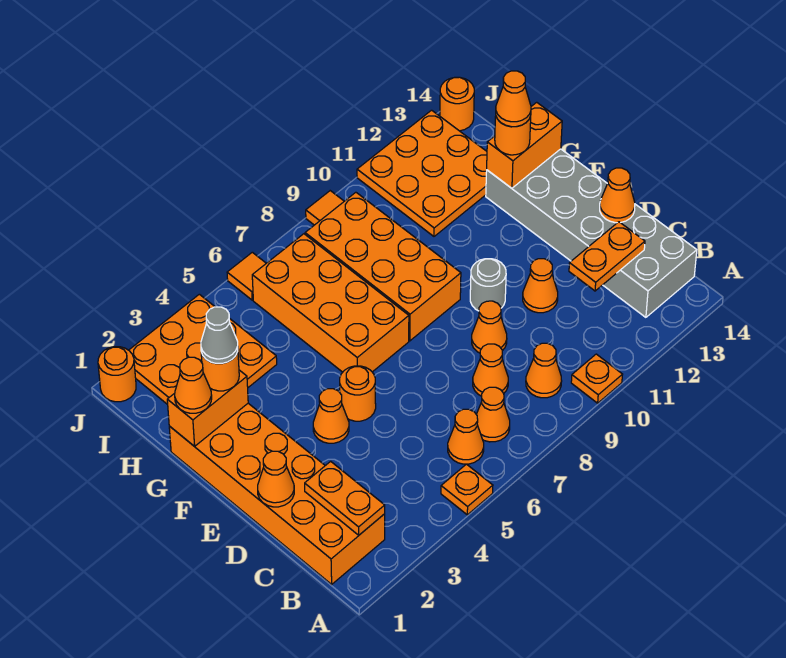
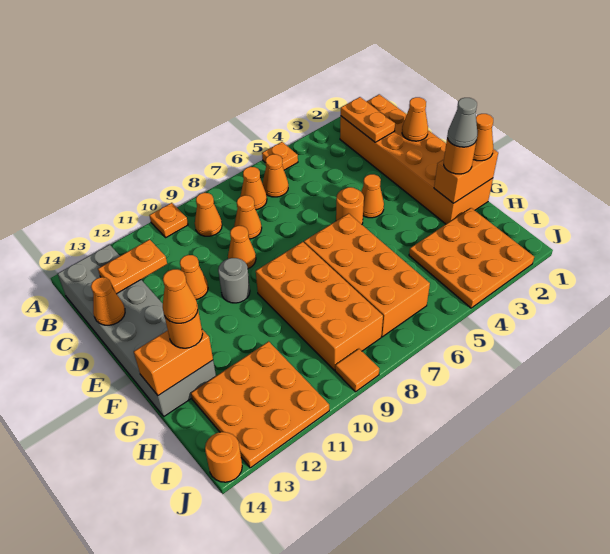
orange 1x1 round brick [98,347,136,402] -> none
orange 1x1 tile [227,252,266,300] -> none

